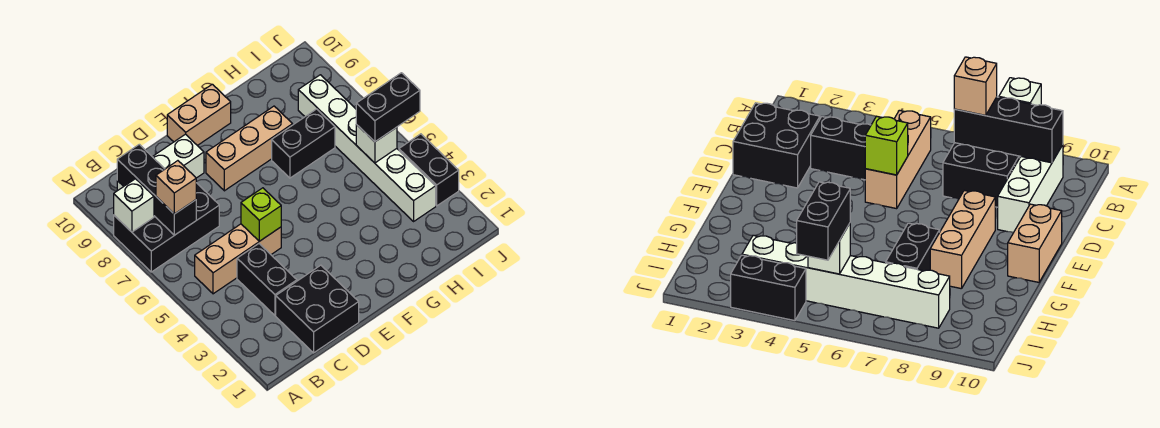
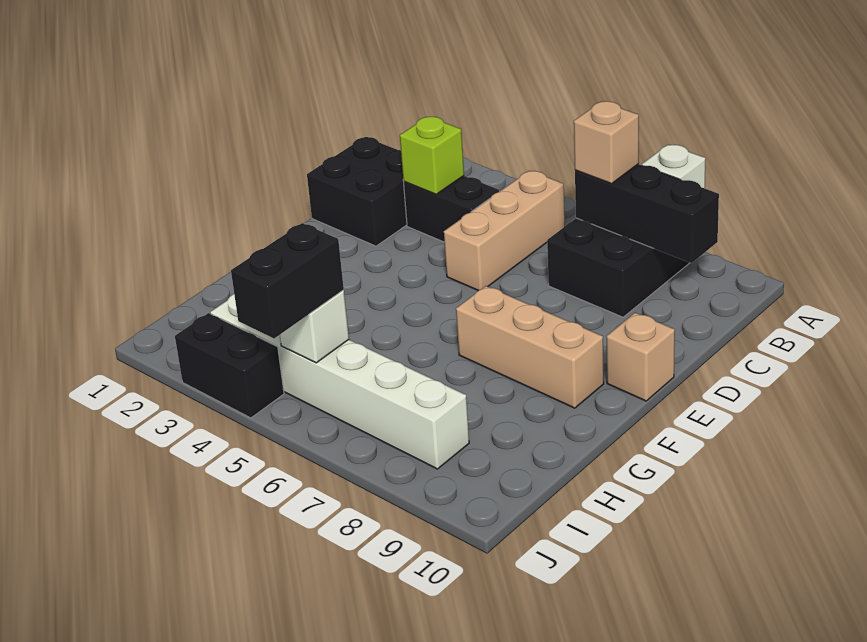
white 1x3 brick [117,134,204,191] -> none
lime 1x1 brick [241,188,281,241] -> lime 1x1 brick moved to [400,117,464,194]
tan 1x3 brick [206,106,293,191] -> tan 1x3 brick turned to [456,286,604,408]
tan 1x2 brick [167,84,231,146] -> tan 1x1 brick [606,313,675,401]
black 1x2 brick [272,109,335,178] -> none

